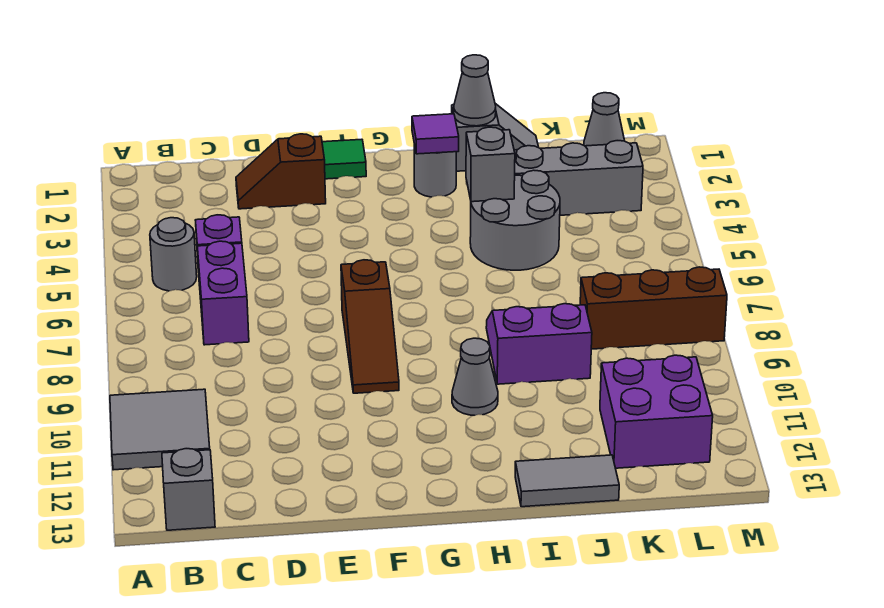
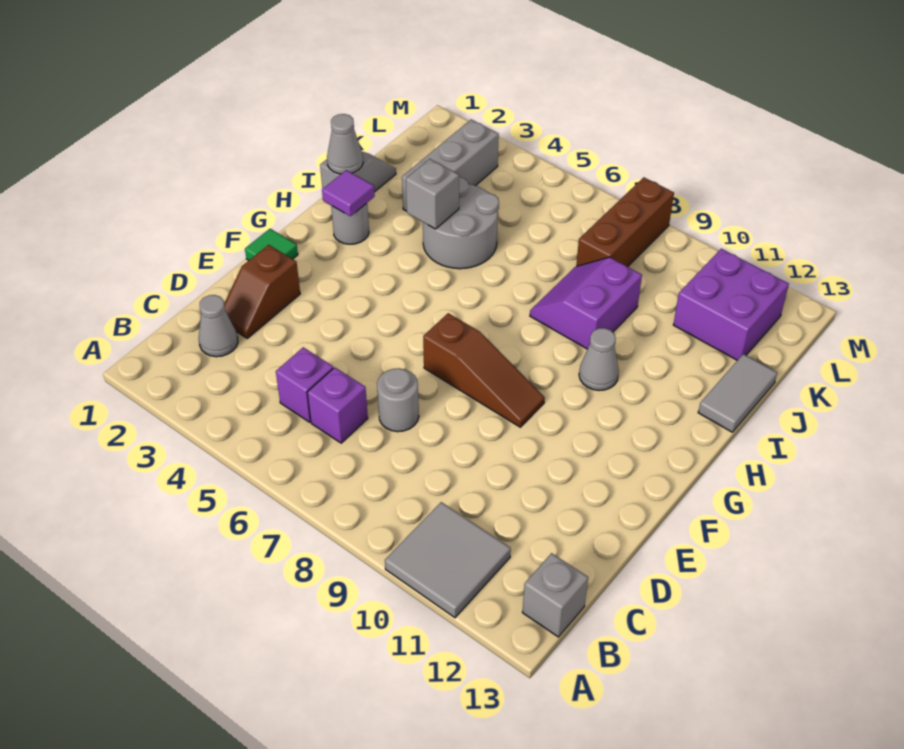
grey 1x1 round brick [150,218,197,291] -> grey 1x1 round brick moved to [377,368,419,432]
purple 1x2 brick [197,241,249,345] -> purple 1x1 brick [307,367,368,443]
grey 1x1 cone [584,93,625,146] -> grey 1x1 cone moved to [199,295,238,357]

